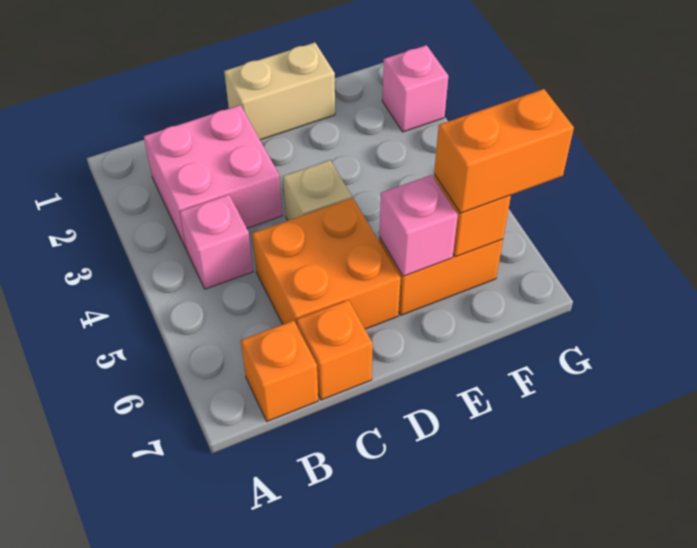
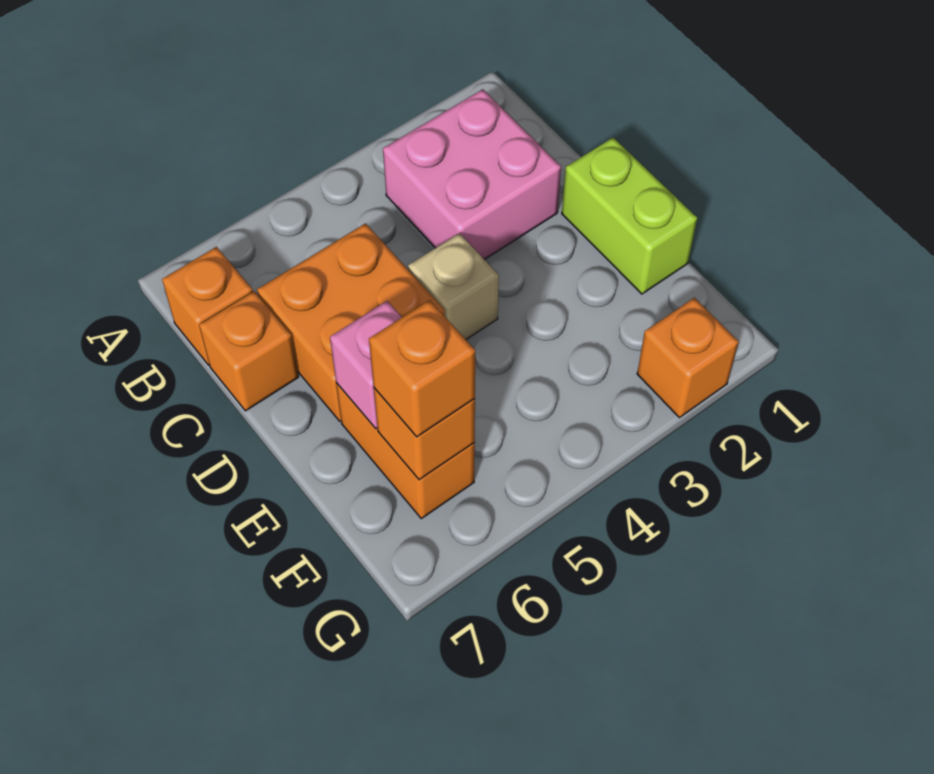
pink 1x1 brick [180,195,253,289] -> none
tan 1x2 brick [224,43,335,140] -> lime 1x2 brick [562,138,697,294]
orange 1x2 brick [434,89,574,213] -> orange 1x1 brick [369,300,475,437]
pink 1x1 brick [382,45,448,132] -> orange 1x1 brick [637,298,739,418]

